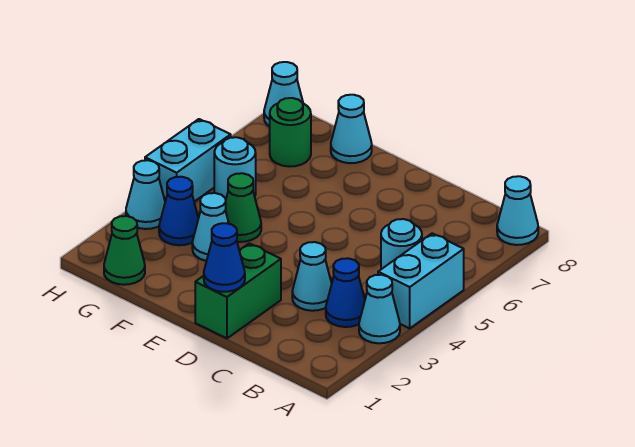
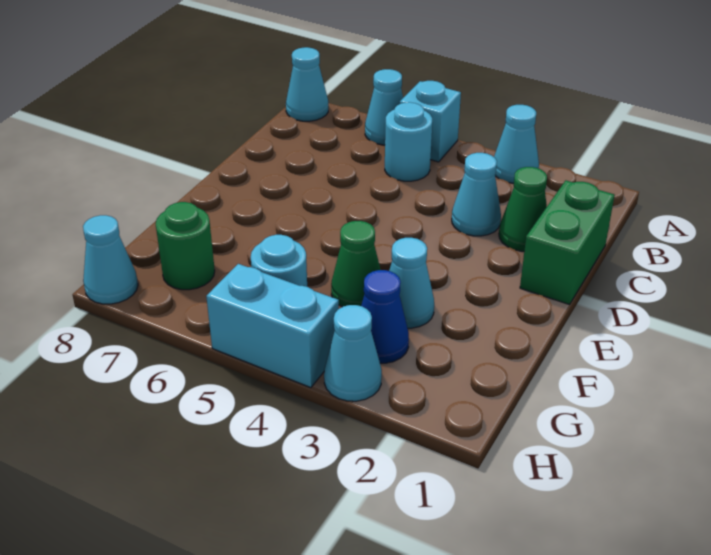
cyan 1x2 brick [378,233,464,328] -> cyan 1x1 brick [400,81,461,162]
blue 1x1 cone [326,258,365,327] -> none
green 1x2 brick [195,243,281,338] -> green 1x2 brick turned to [520,180,615,305]
blue 1x1 cone [204,223,245,292] -> none
cyan 1x1 cone [331,95,372,163] -> cyan 1x1 cone moved to [365,69,403,145]
green 1x1 cone [104,216,145,285] -> green 1x1 cone moved to [499,167,547,251]

